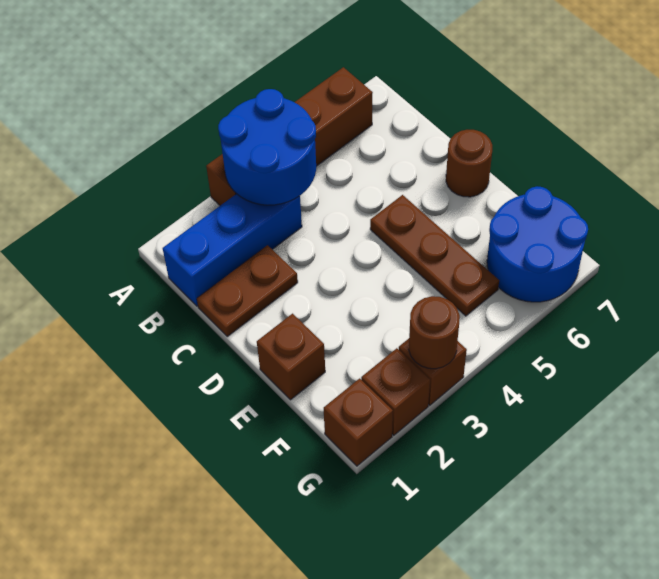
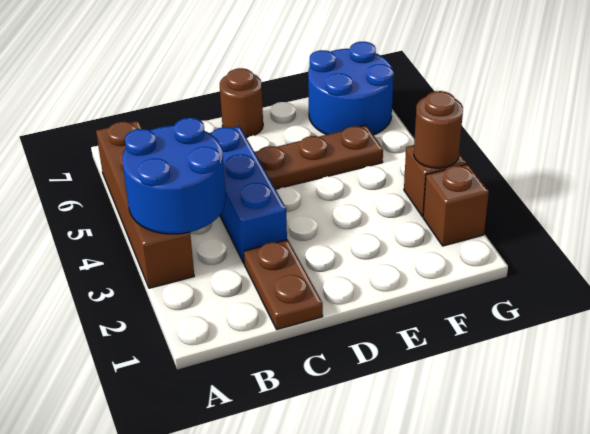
blue 1x3 brick [163,194,302,306] -> blue 1x3 brick moved to [210,126,287,263]
brown 1x1 brick [257,314,325,400] -> none
brown 1x1 brick [324,378,393,466] -> none

